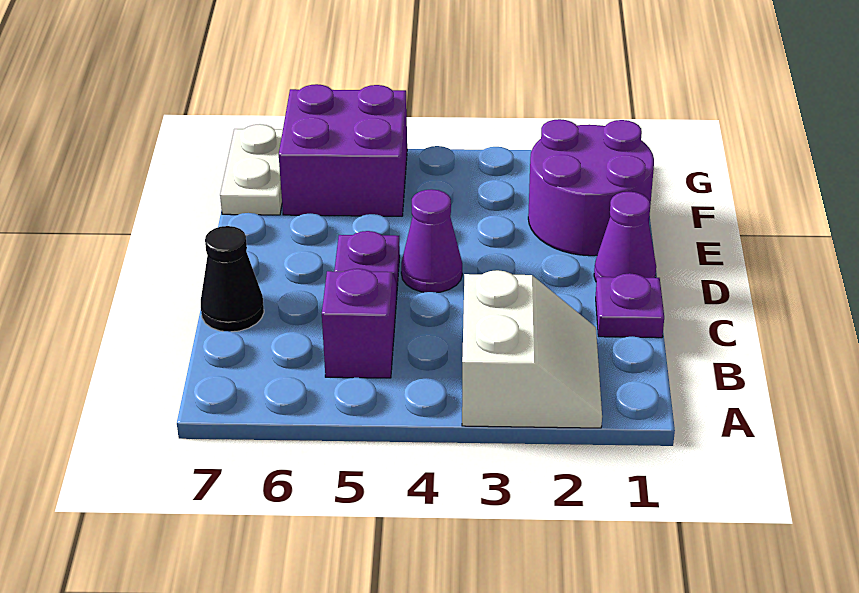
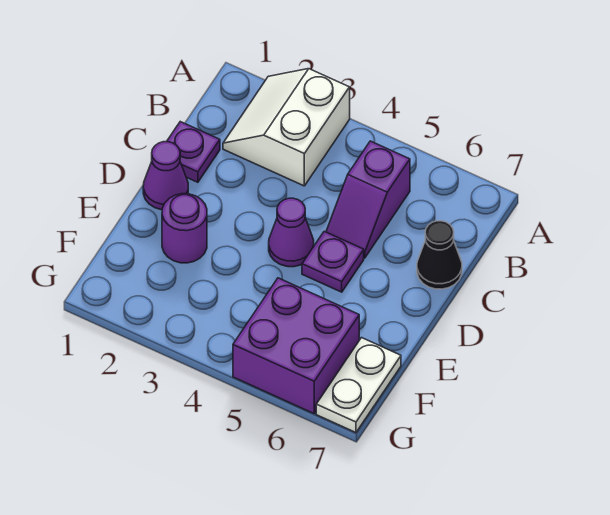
purple 2x2 round brick [528,119,654,256] -> purple 1x1 round brick [162,194,207,263]

